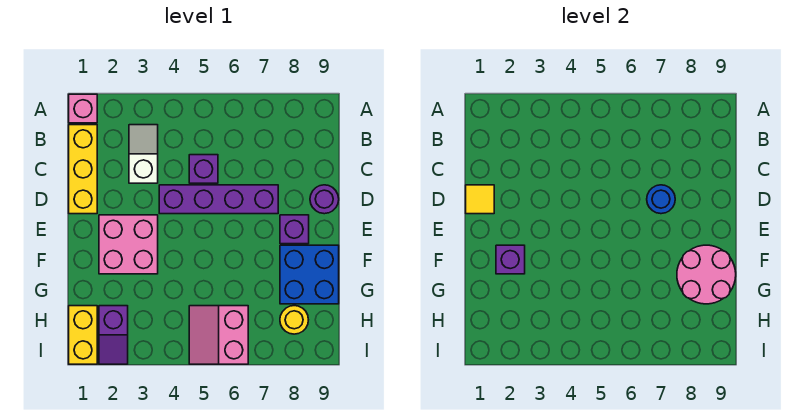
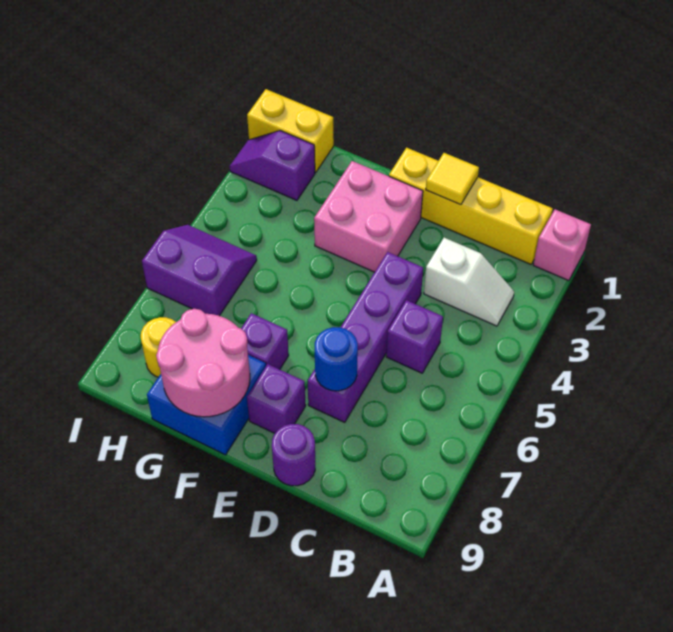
yellow 1x3 brick [69,125,97,214] -> yellow 1x4 brick [389,148,553,264]
purple 1x1 brick [496,245,525,274] -> purple 1x1 brick moved to [241,313,289,369]
pink 2x2 slope [189,306,248,364] -> purple 2x2 slope [142,225,257,316]

